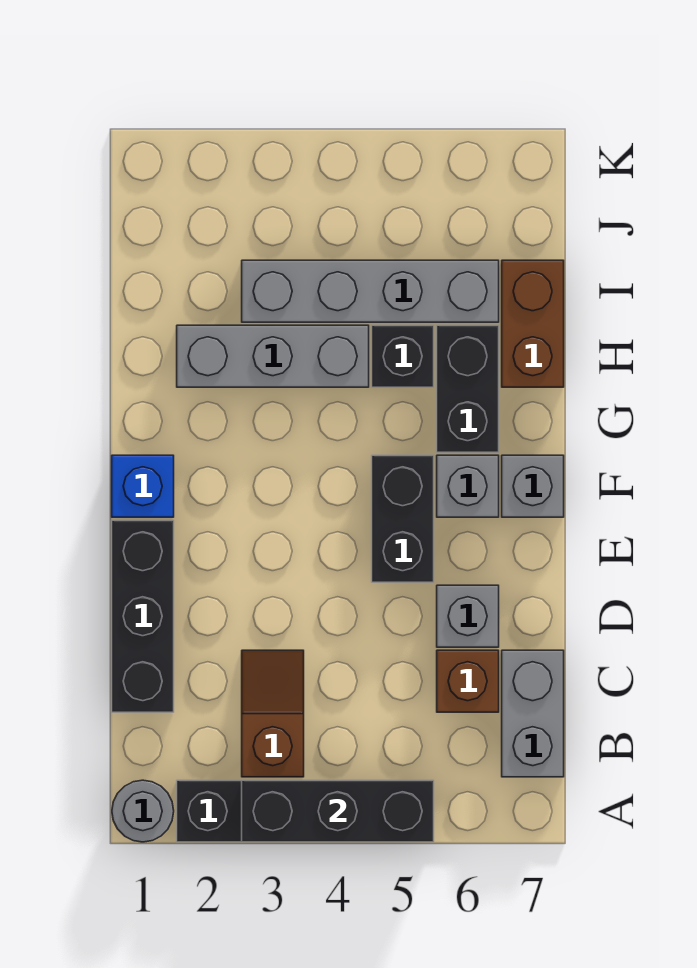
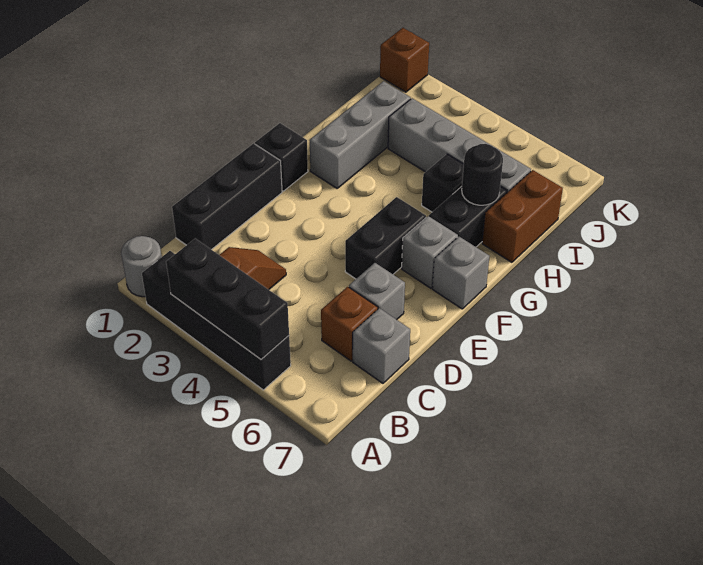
grey 1x2 brick [502,650,564,777] -> grey 1x1 brick [353,308,410,383]
blue 1x1 brick [112,455,174,517] -> black 1x1 brick [255,123,308,191]
grey 1x3 brick [177,325,369,387] -> grey 1x3 brick turned to [310,81,411,188]
none -> black 1x1 round brick [462,144,503,205]
none -> brown 1x1 brick [380,28,429,92]

